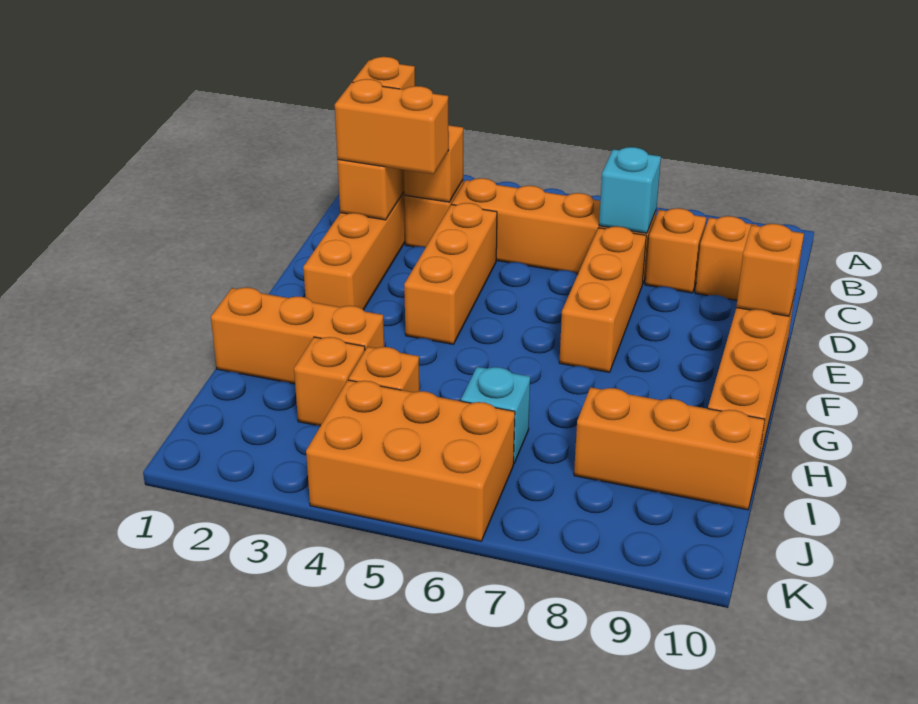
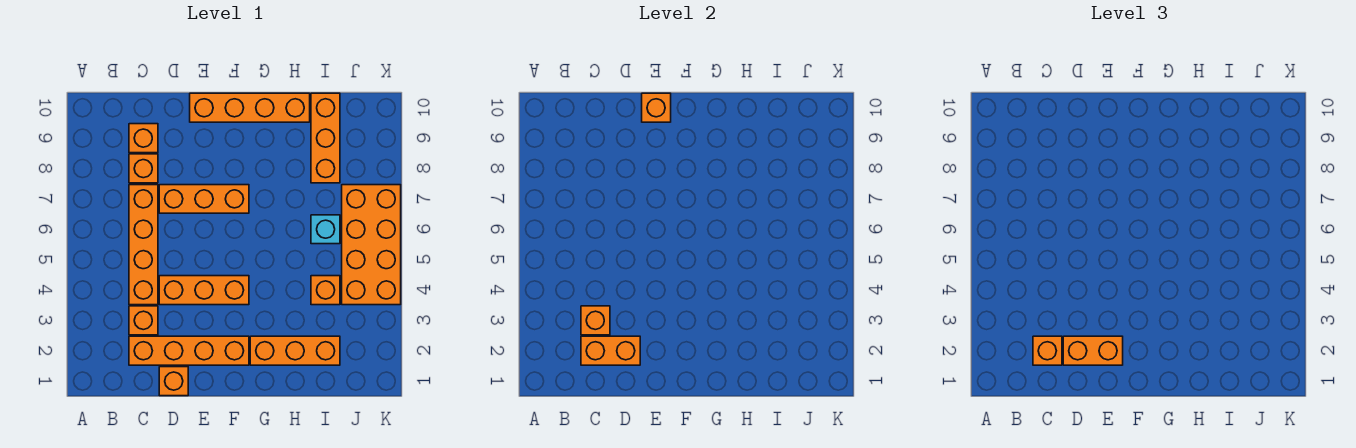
cyan 1x1 brick [599,147,661,233] -> none
orange 1x2 brick [335,79,449,174] -> orange 1x2 brick turned to [1063,336,1123,365]
orange 1x3 brick [211,287,384,384] -> orange 1x3 brick turned to [250,336,340,365]
orange 1x1 brick [294,337,365,426] -> orange 1x1 brick moved to [159,367,188,396]
orange 2x3 brick [306,380,515,541] -> orange 2x4 brick [342,185,401,305]

